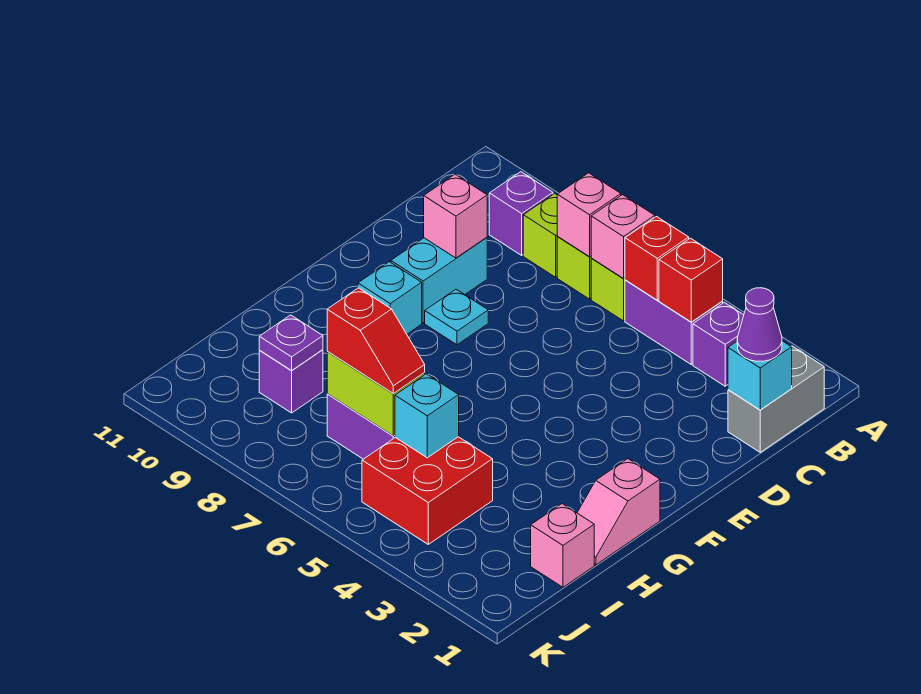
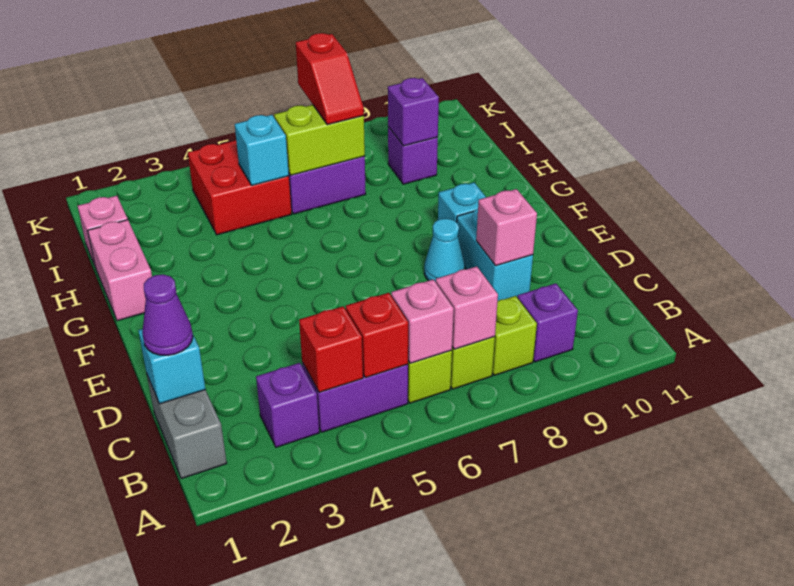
cyan 1x1 plate [425,289,488,345] -> cyan 1x1 cone [424,218,465,282]
pink 1x2 slope [577,459,660,565] -> pink 1x2 brick [88,220,152,321]
red 1x2 slope [327,288,425,393] -> red 1x2 slope turned to [296,33,364,125]
purple 1x1 plate [259,315,323,370] -> purple 1x1 brick [388,78,439,146]

